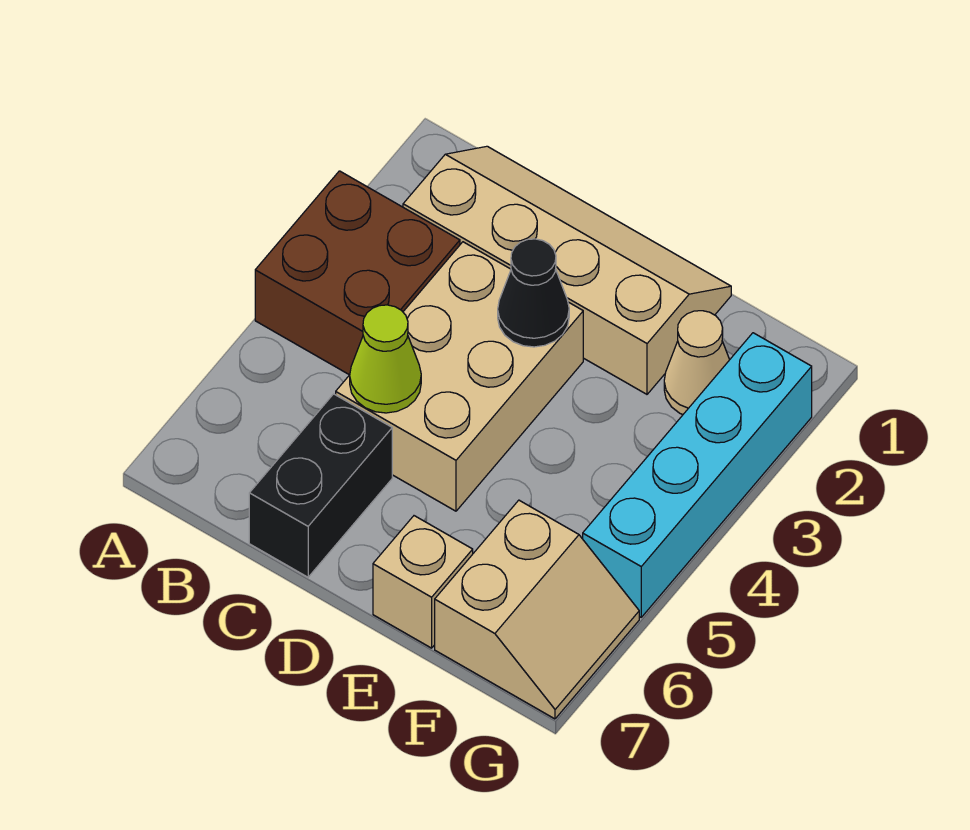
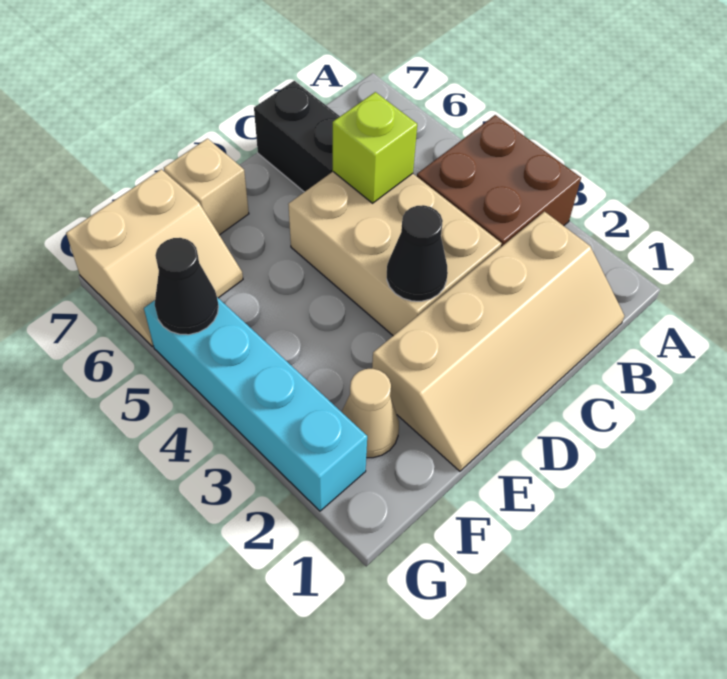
lime 1x1 cone [350,305,421,413] -> lime 1x1 brick [333,92,417,203]
tan 2x2 slope [435,500,639,719] -> tan 2x2 slope turned to [66,169,243,347]
none -> black 1x1 cone [155,238,218,335]

